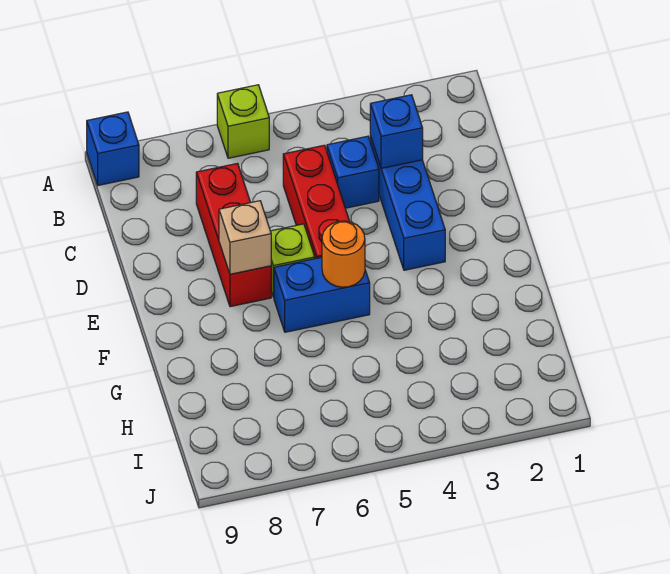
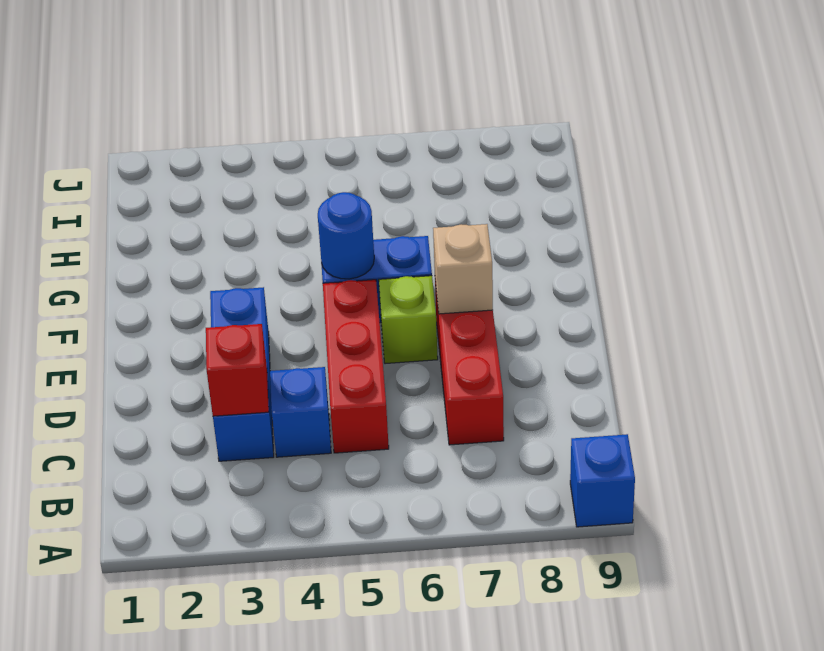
lime 1x1 brick [217,85,269,158] -> none
blue 1x1 brick [370,95,423,168] -> red 1x1 brick [206,324,269,416]
orange 1x1 round brick [322,221,365,287] -> blue 1x1 round brick [318,192,374,279]

